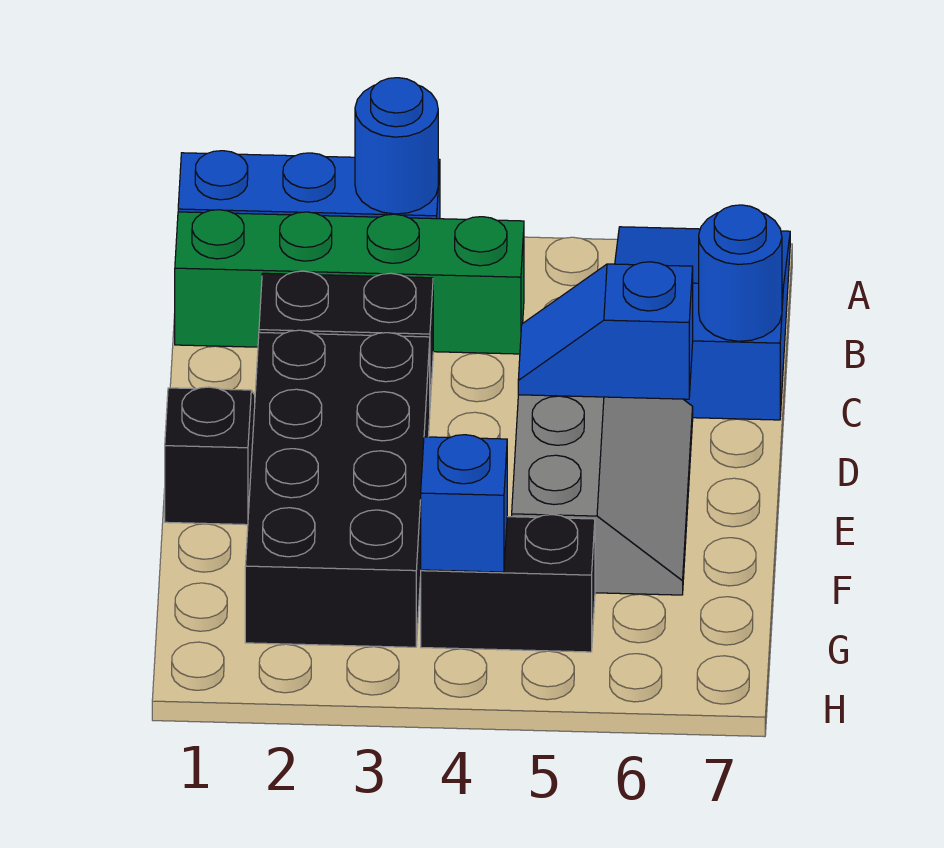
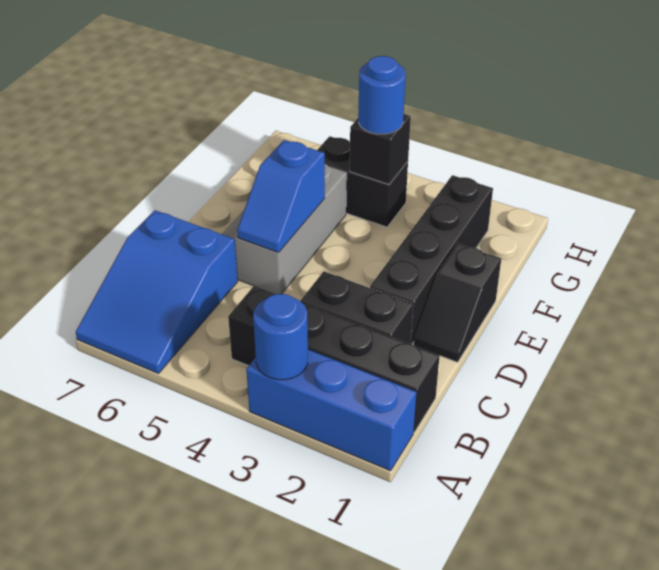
green 1x4 brick [175,210,524,354] -> black 1x4 brick [228,286,440,432]
blue 1x1 round brick [699,205,782,341] -> blue 1x1 round brick moved to [358,56,406,134]
black 2x4 brick [245,330,430,647] -> black 1x4 brick [370,175,493,344]
blue 1x2 slope [518,262,693,399] -> blue 1x2 slope turned to [237,140,325,253]
blue 1x1 brick [421,435,507,572] -> black 1x1 brick [350,114,411,184]

